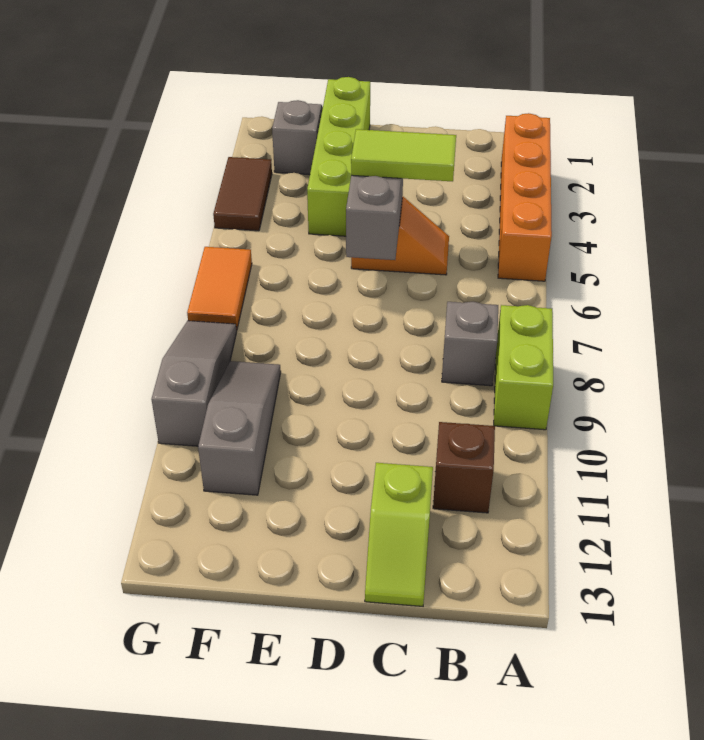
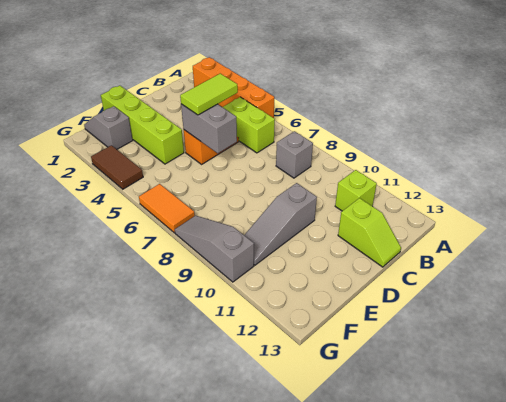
lime 1x2 brick [494,305,553,430] -> lime 1x2 brick moved to [223,97,275,153]
brown 1x1 brick [433,422,495,513] -> lime 1x1 brick [335,170,377,211]
grey 1x3 slope [198,361,281,495] -> grey 1x3 slope turned to [244,183,317,265]

